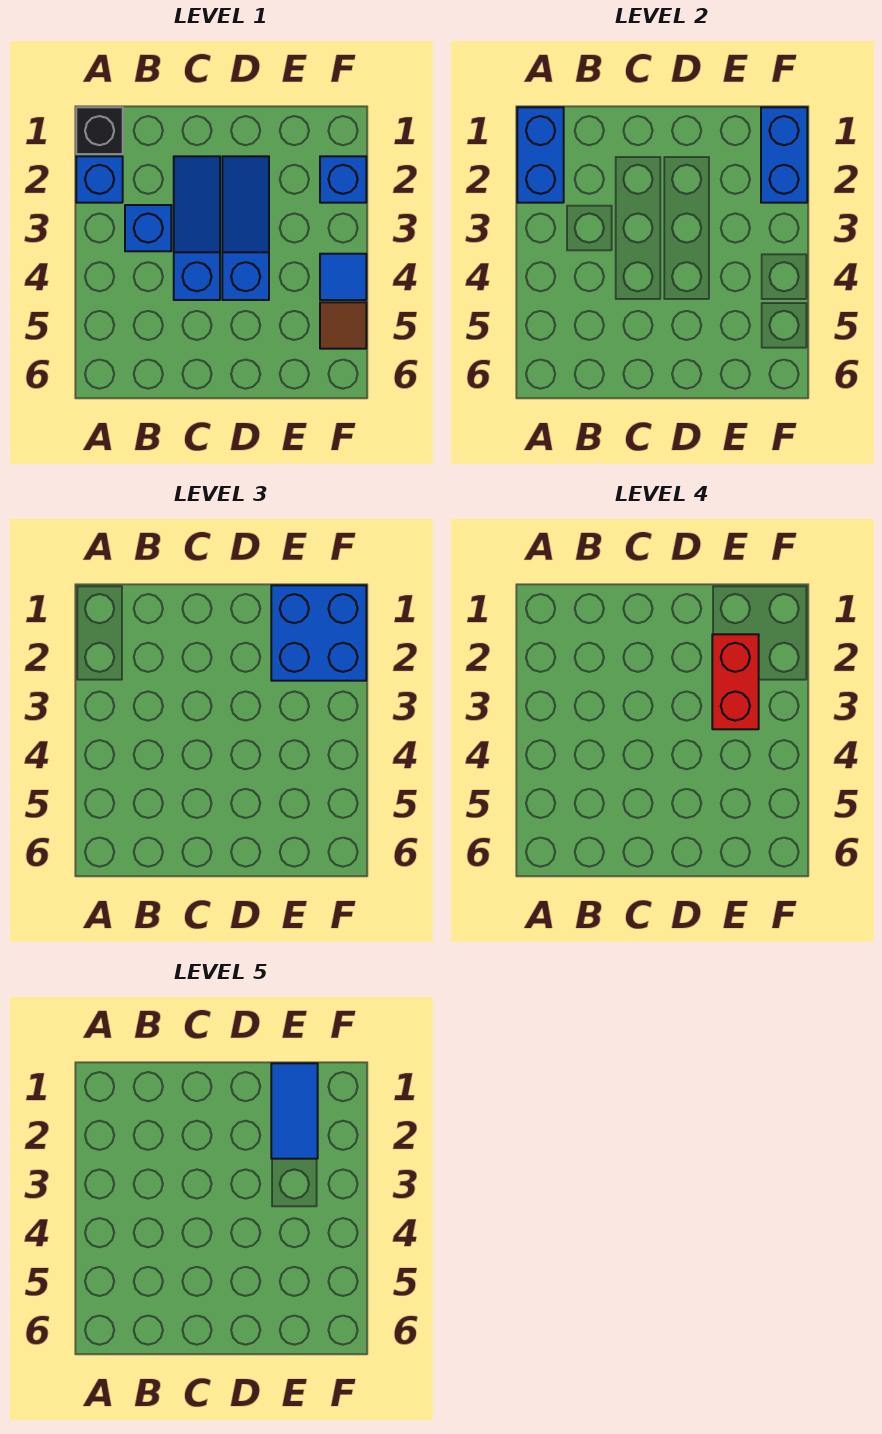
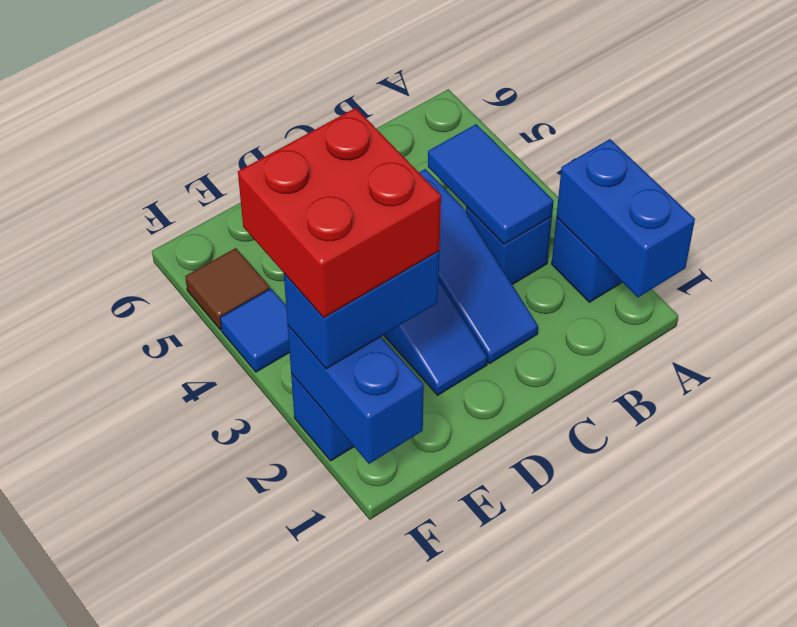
black 1x1 brick [76,107,123,154] -> none
blue 2x2 brick [271,585,366,681] -> blue 1x2 brick [284,251,439,369]
blue 1x2 tile [271,1063,318,1159] -> blue 1x2 tile moved to [428,124,554,244]
red 1x2 brick [712,634,759,729] -> red 2x2 brick [238,108,441,318]

